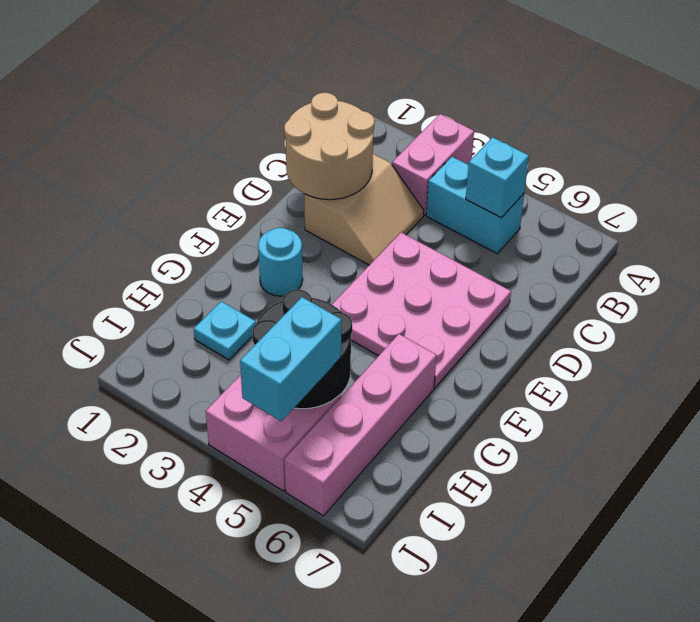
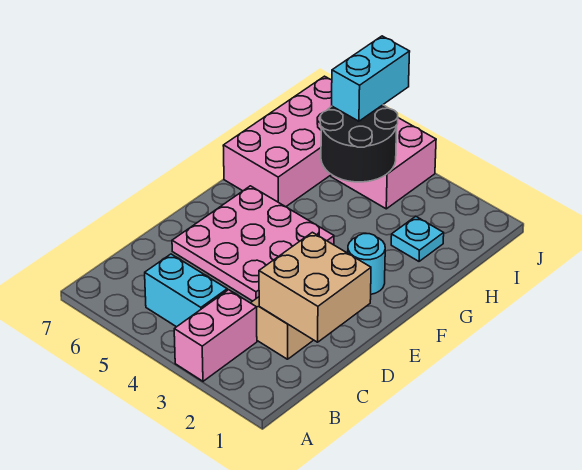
cyan 1x1 brick [466,137,529,218] -> none
tan 2x2 round brick [284,93,375,200] -> tan 2x2 brick [259,232,371,342]
pink 1x4 brick [285,334,436,516] -> pink 2x4 brick [223,76,332,207]

